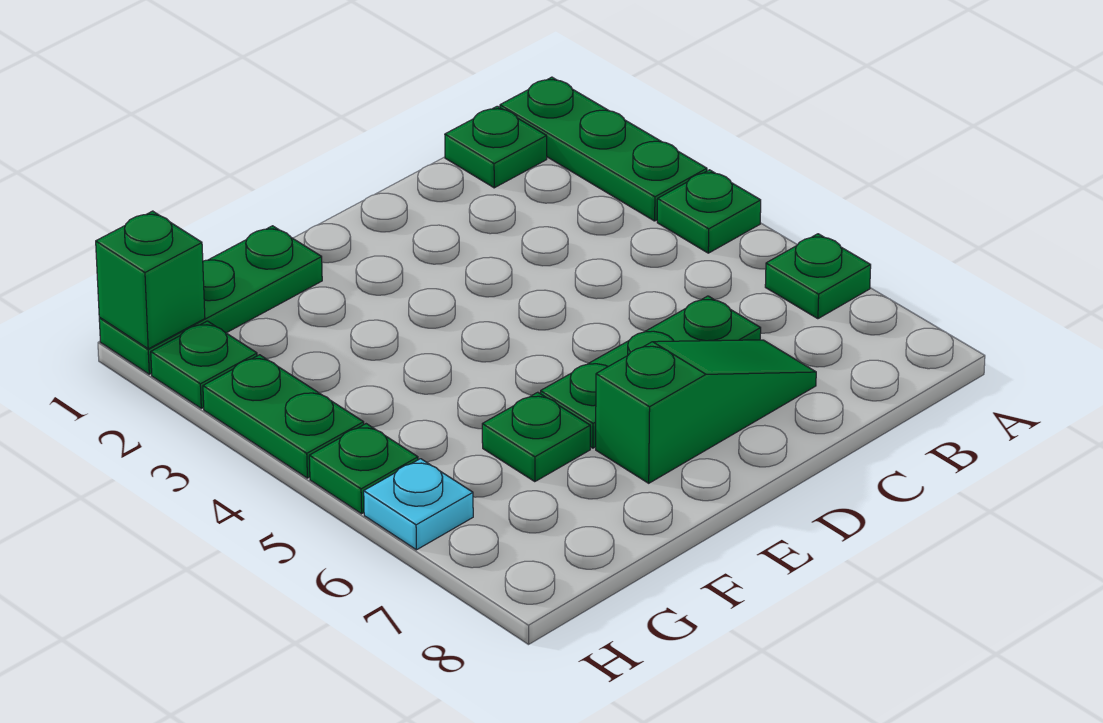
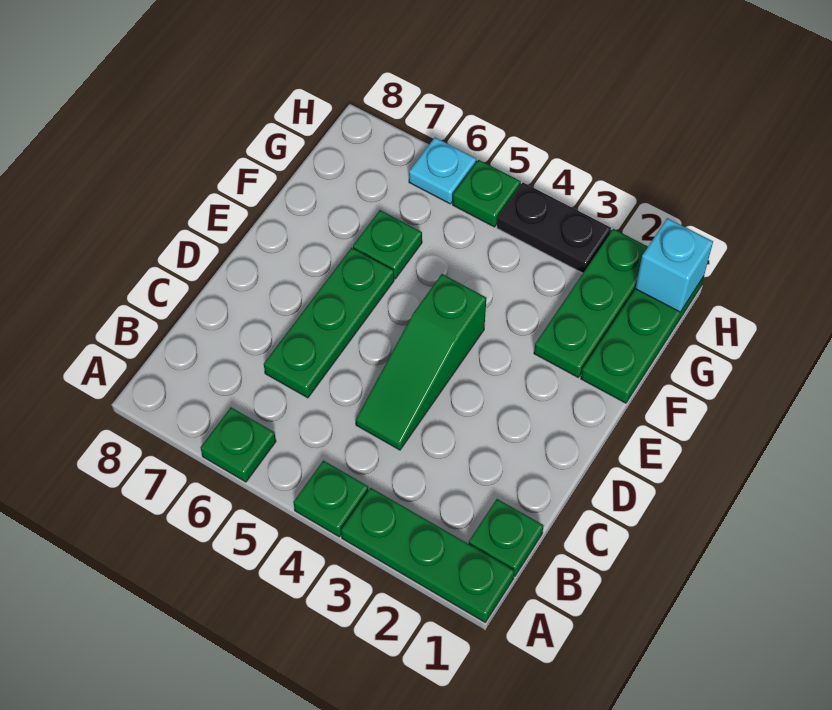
green 1x3 slope [596,340,816,483] -> green 1x3 slope moved to [356,274,486,450]
green 1x1 brick [96,211,205,349] -> cyan 1x1 brick [635,218,713,312]
green 1x1 plate [151,321,257,408] -> green 1x3 plate [534,229,648,378]
green 1x2 plate [203,355,364,478] -> black 1x2 plate [497,183,611,273]

